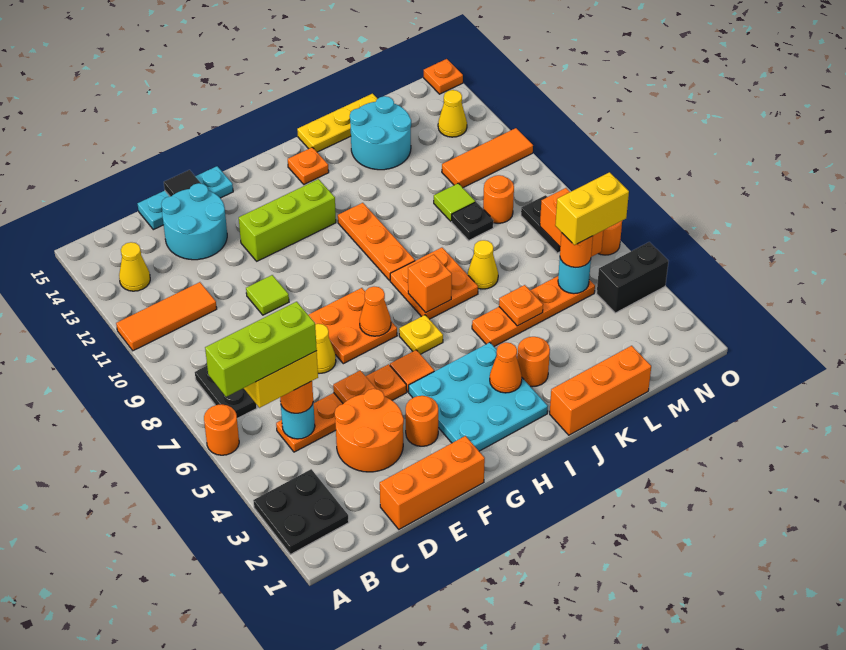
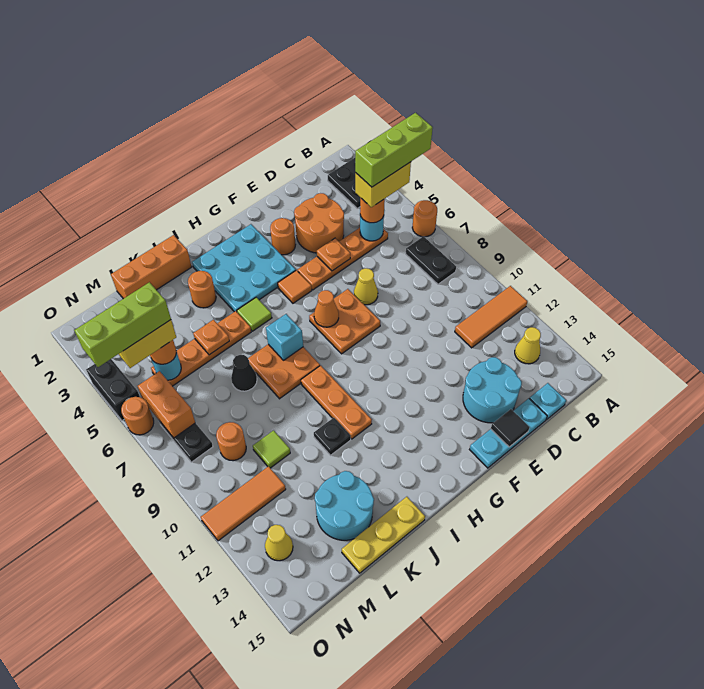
none -> cyan 1x1 plate [529,383,566,420]
orange 1x3 brick [380,436,485,529] -> none
lime 1x1 tile [246,275,289,315] -> lime 1x1 tile moved to [237,297,272,331]
lime 1x3 brick [239,179,336,261] -> lime 1x3 brick moved to [74,282,171,367]
yellow 1x1 plate [399,315,443,354] -> none
orange 1x1 cone [490,343,522,393] -> none
orange 1x1 brick [408,255,452,313] -> cyan 1x1 brick [266,314,303,360]
orange 1x1 plate [288,147,329,184] -> none
yellow 1x1 cone [468,240,498,289] -> black 1x1 cone [231,355,257,391]
black 1x1 plate [451,202,494,240] -> black 1x1 plate moved to [314,418,351,455]
black 1x2 brick [597,242,668,313] -> black 1x2 brick turned to [86,359,140,421]
orange 1x1 plate [424,59,463,94] -> none

